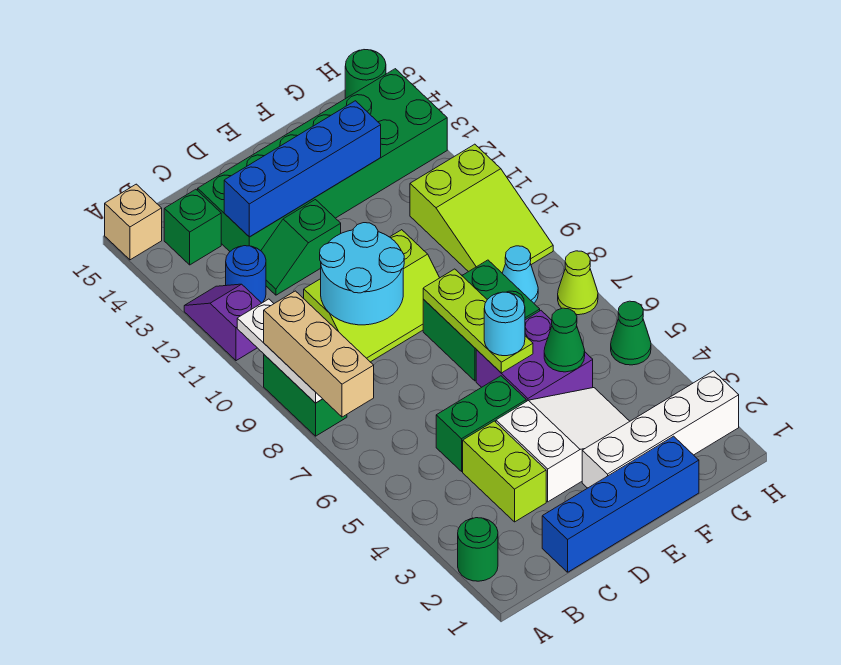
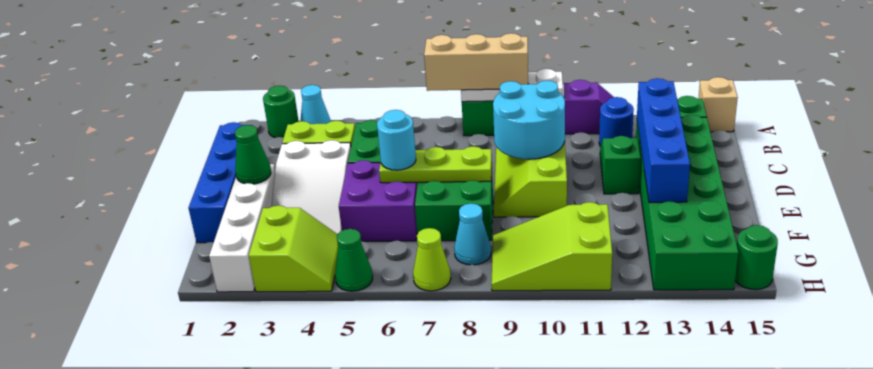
none -> cyan 1x1 cone [300,85,331,124]
green 1x1 cone [544,308,585,372] -> green 1x1 cone moved to [235,125,271,184]
none -> lime 2x2 slope [249,205,338,292]

